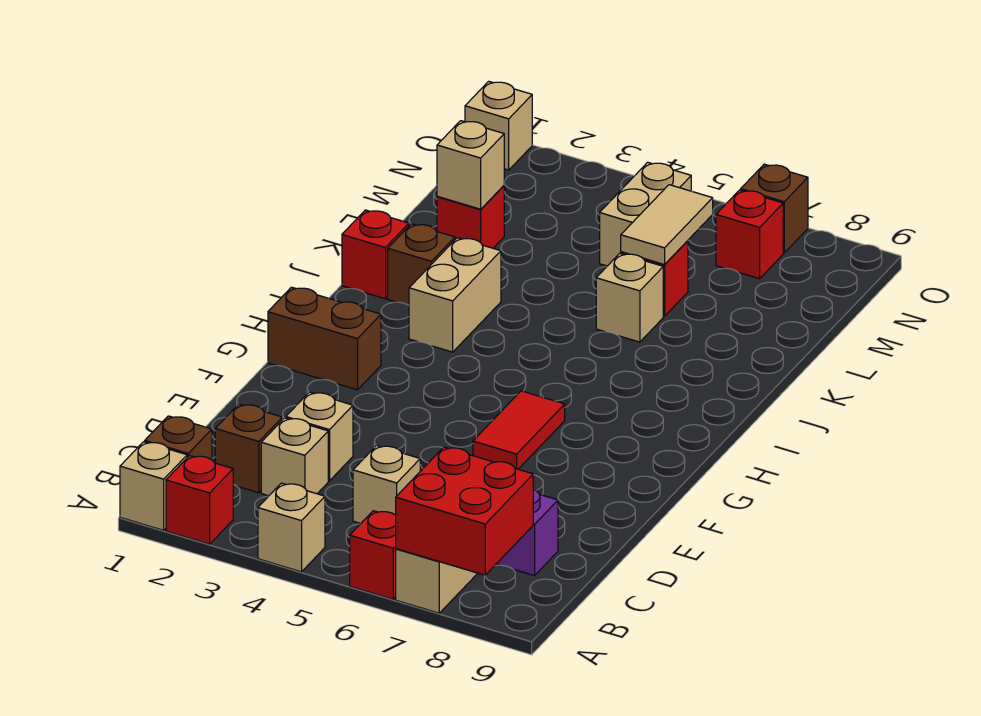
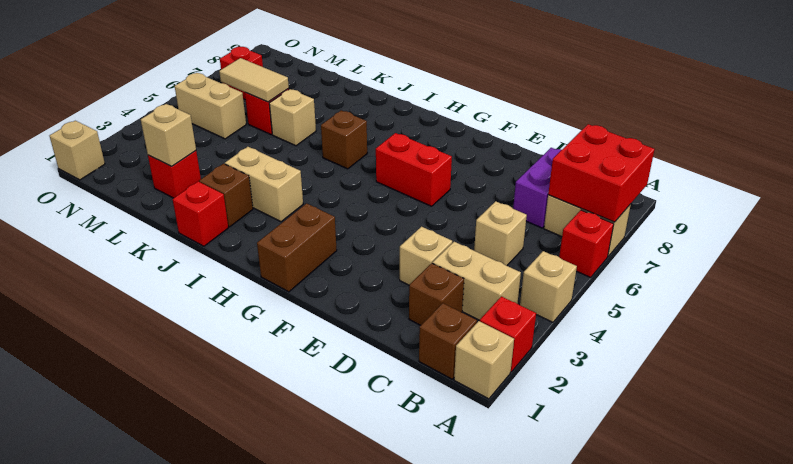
tan 1x1 brick [261,418,328,496] -> tan 1x2 brick [433,242,521,320]
red 1x2 tile [473,391,565,469] -> red 1x2 brick [376,133,452,206]
brown 1x1 brick [741,164,808,253] -> brown 1x1 brick moved to [321,110,367,169]

